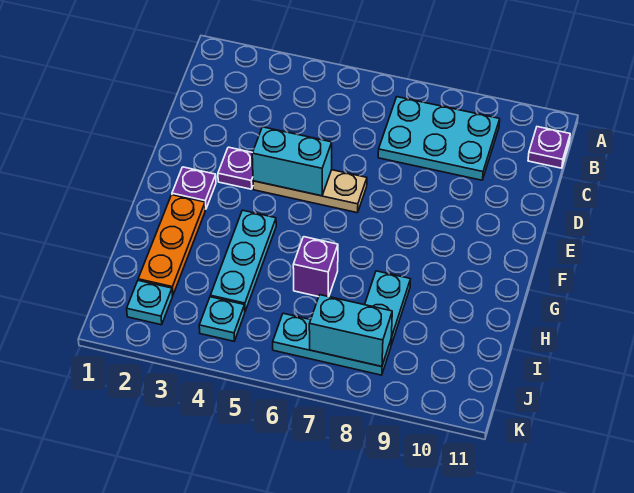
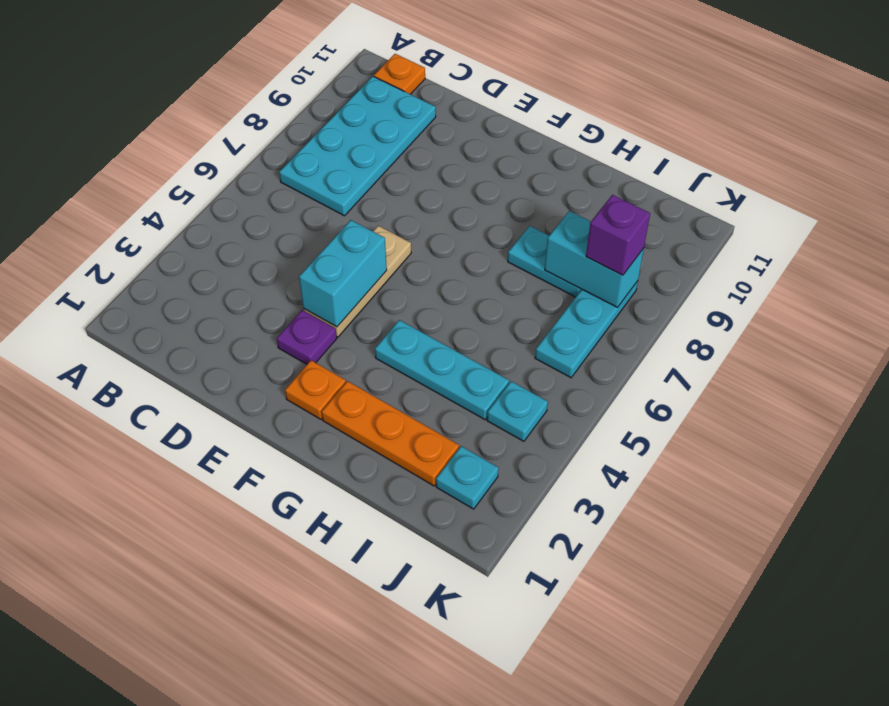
cyan 2x3 plate [378,97,500,180] -> cyan 2x4 plate [279,76,436,216]
purple 1x1 plate [528,127,570,168] -> orange 1x1 plate [374,54,425,94]
purple 1x1 plate [172,167,216,209] -> orange 1x1 plate [285,360,346,419]
purple 1x1 brick [293,237,338,297] -> purple 1x1 brick moved to [586,195,650,275]
cyan 1x2 brick [309,295,392,367] -> cyan 1x2 brick turned to [545,211,644,308]

